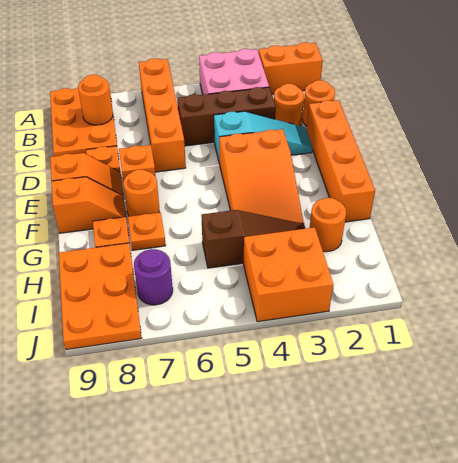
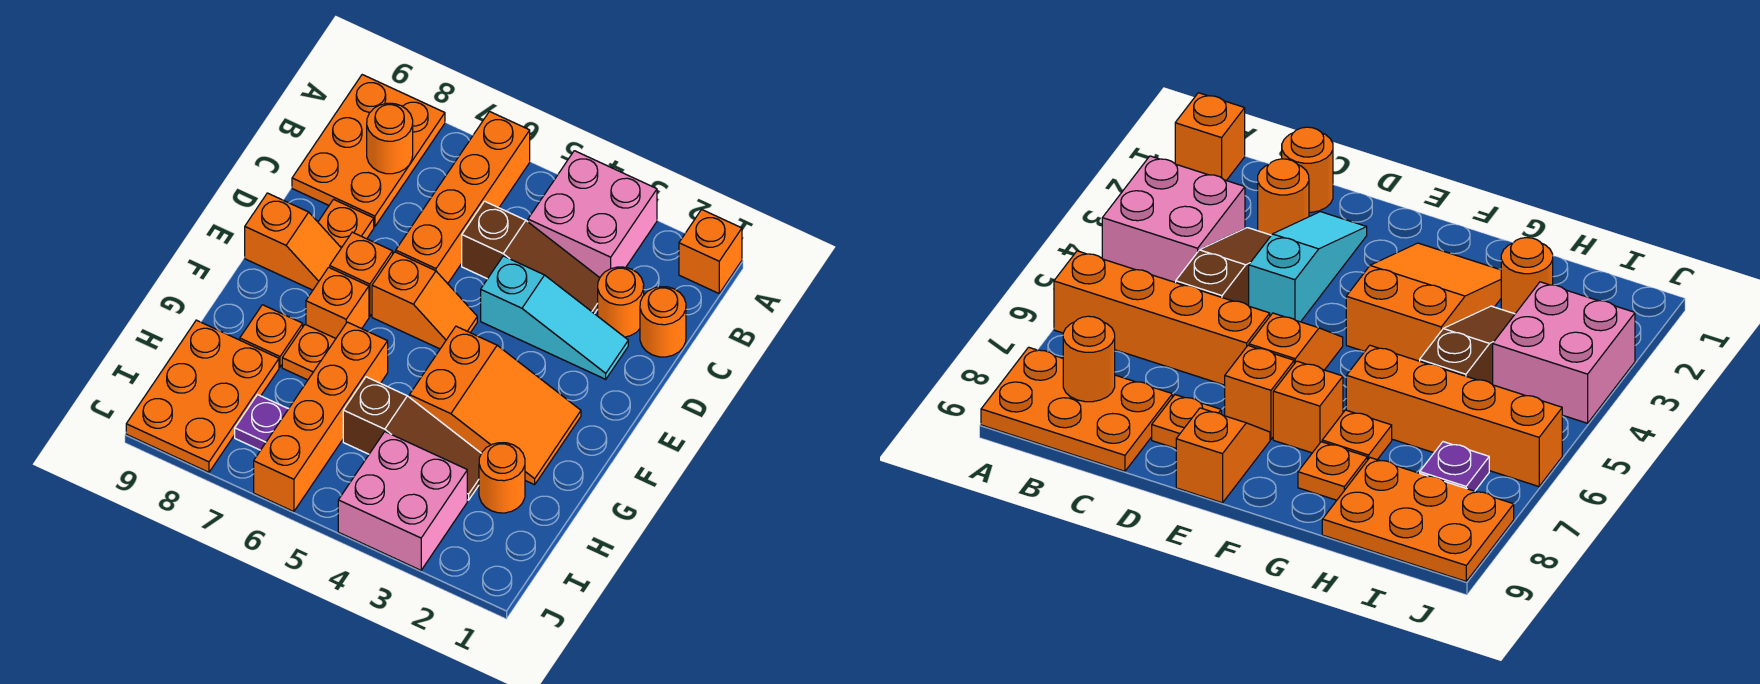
orange 1x2 brick [259,42,323,94] -> orange 1x1 brick [679,210,742,293]
brown 1x3 brick [177,87,276,146] -> brown 1x3 slope [462,201,600,314]
orange 1x4 brick [307,100,375,222] -> orange 1x4 brick moved to [254,322,388,512]
orange 2x3 slope [219,129,304,224] -> orange 2x3 slope turned to [409,326,581,485]
orange 1x1 round brick [123,169,159,216] -> orange 1x1 brick [306,267,369,338]
orange 1x2 slope [52,177,126,233] -> orange 1x2 slope moved to [372,252,477,349]
orange 2x2 brick [243,227,333,322] -> pink 2x2 brick [338,432,467,570]
purple 1x1 round brick [134,249,173,305] -> purple 1x1 plate [235,395,288,450]

